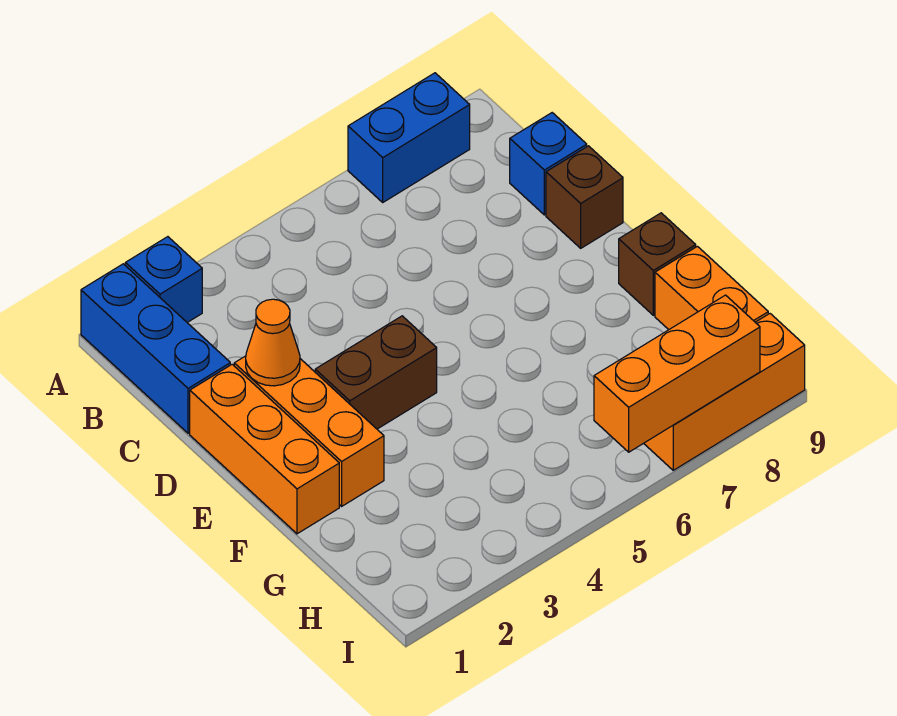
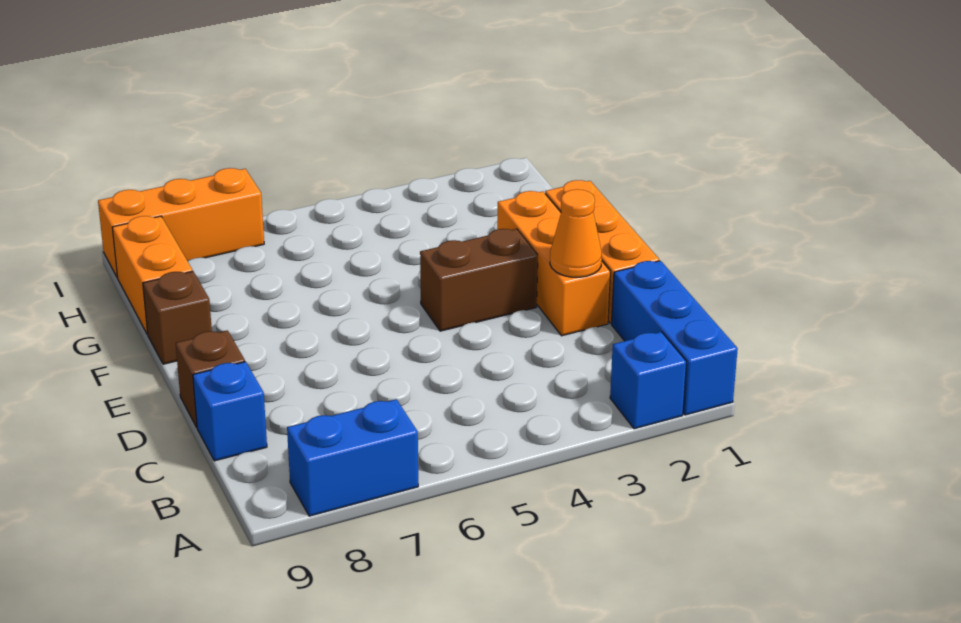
orange 1x3 brick [594,295,760,452] -> none

